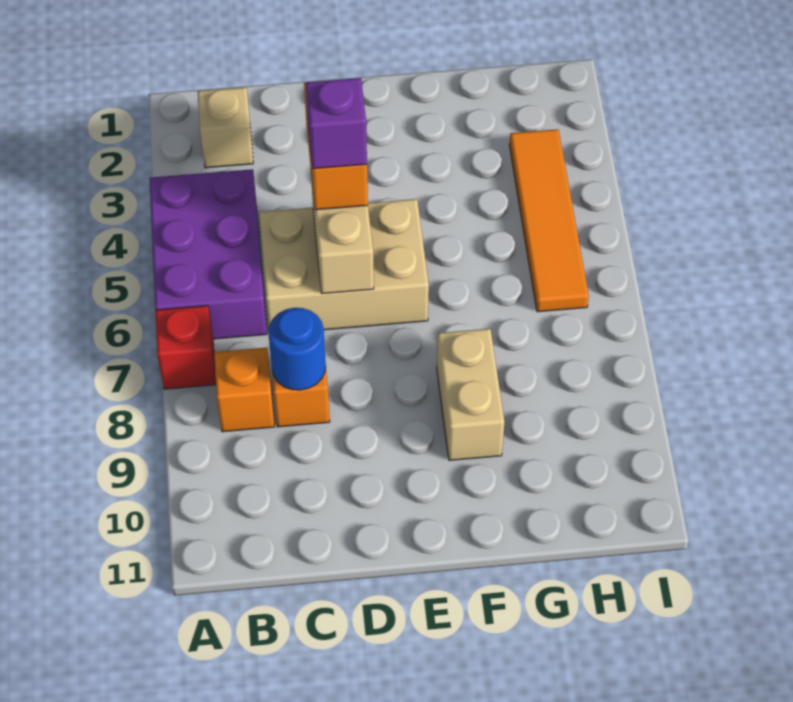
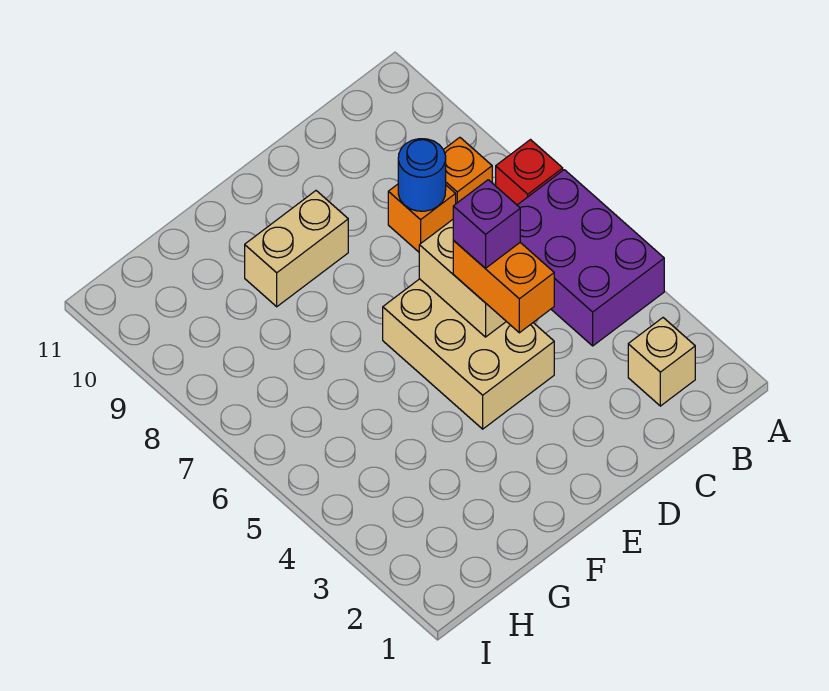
tan 2x3 brick [259,199,429,330] -> tan 2x3 brick turned to [383,279,554,429]
tan 1x2 brick [437,329,504,460] -> tan 1x2 brick turned to [245,191,348,307]
orange 1x4 tile [509,129,589,312] -> none

